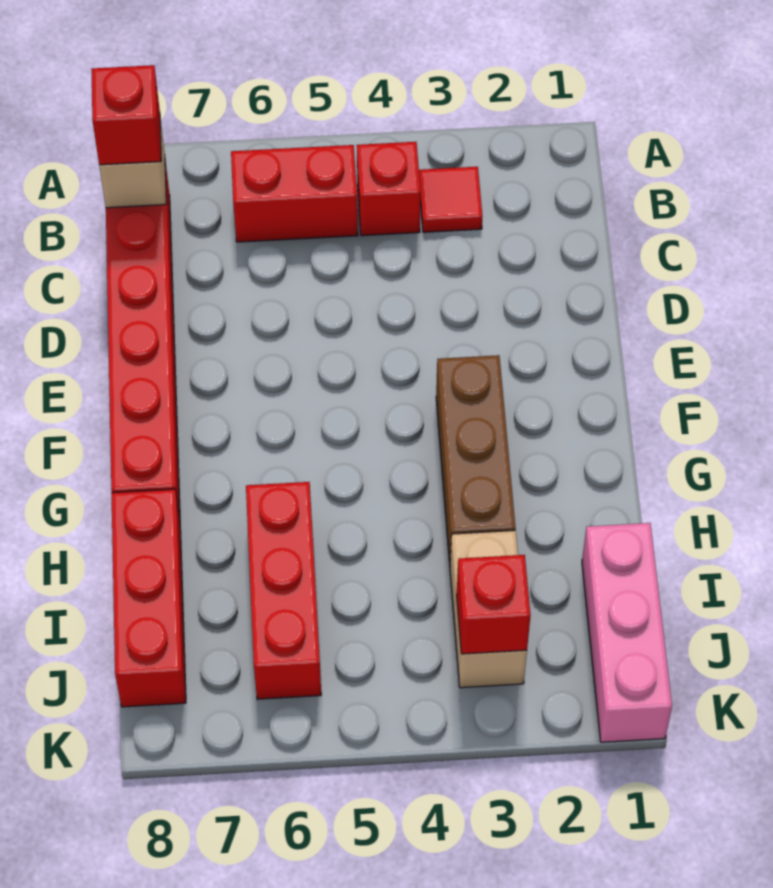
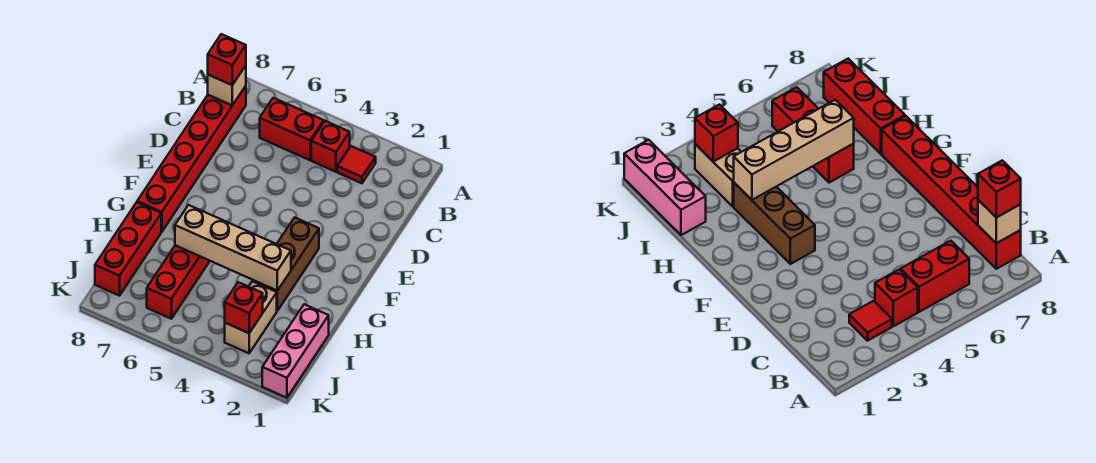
none -> tan 1x4 brick [175,205,291,291]

